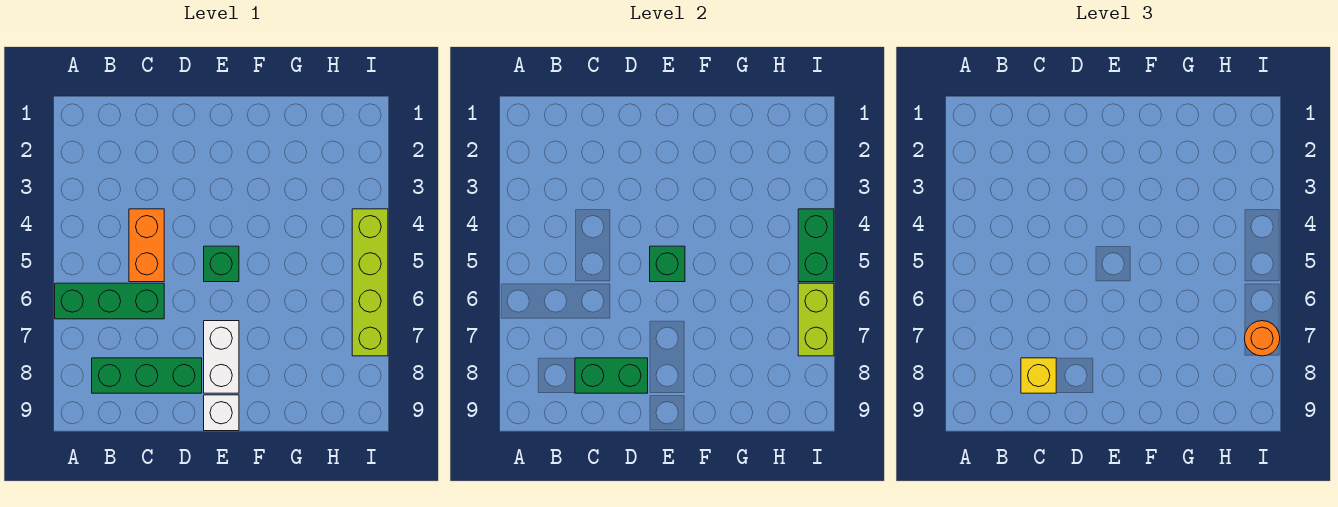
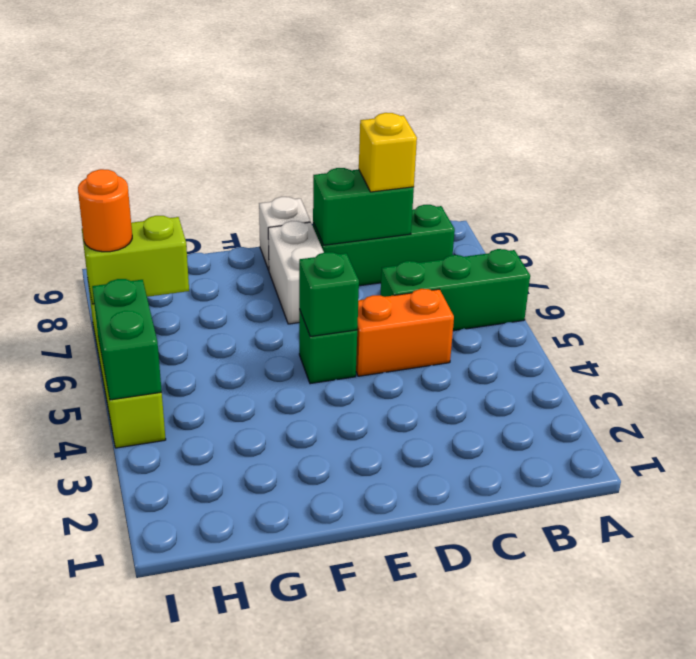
orange 1x2 brick [129,209,164,282] -> orange 1x2 brick turned to [356,289,454,376]
lime 1x2 brick [798,283,834,356] -> lime 1x2 brick turned to [82,216,189,304]

